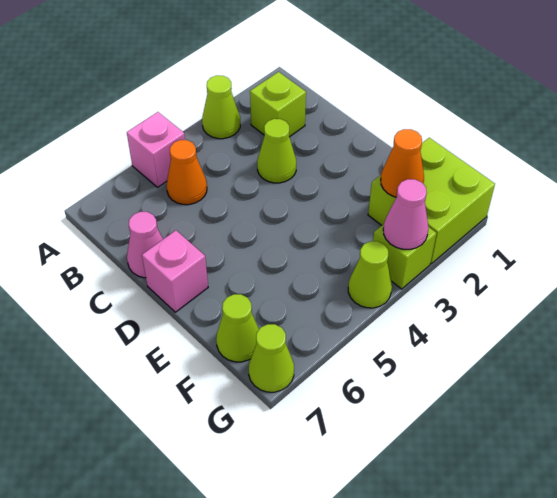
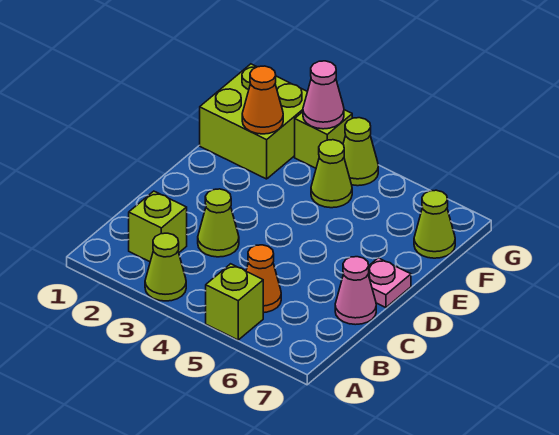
pink 1x1 brick [127,112,185,187] -> lime 1x1 brick [206,264,263,340]
pink 1x1 brick [142,230,208,312] -> pink 1x1 plate [368,258,411,308]
lime 1x1 cone [249,324,294,392] -> lime 1x1 cone moved to [311,140,352,208]

